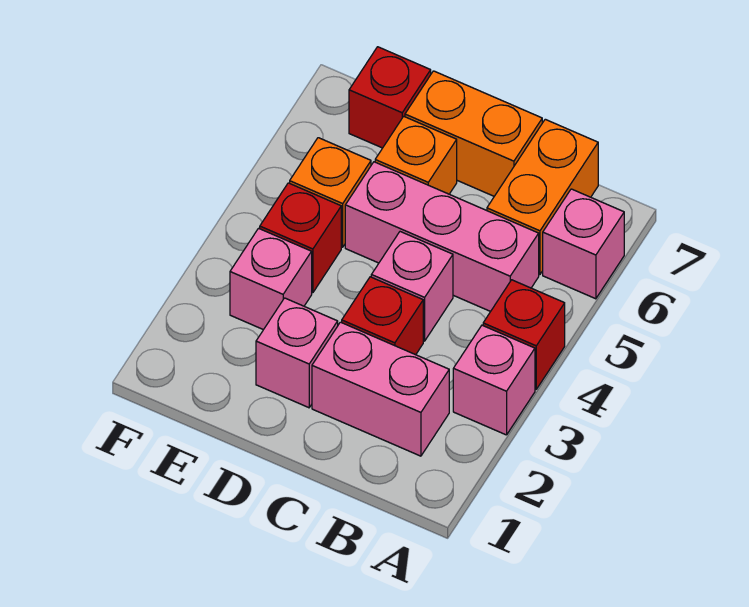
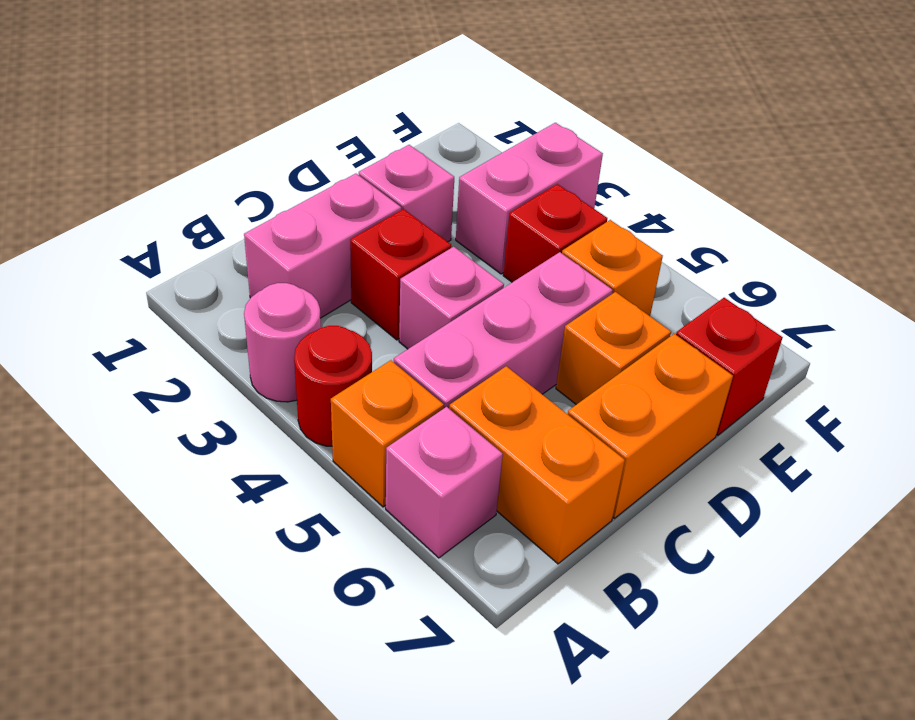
pink 1x1 brick [453,325,535,435] -> pink 1x1 round brick [244,283,321,402]
red 1x1 brick [483,280,565,389] -> red 1x1 round brick [294,326,372,446]
none -> orange 1x1 brick [331,360,444,507]
pink 1x1 brick [230,228,312,330] -> pink 1x2 brick [456,123,603,274]

